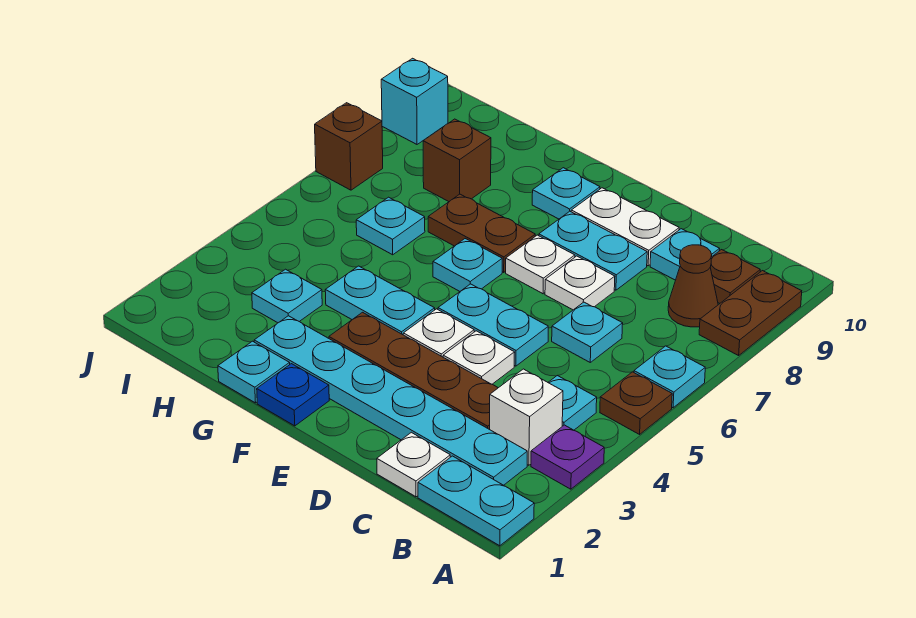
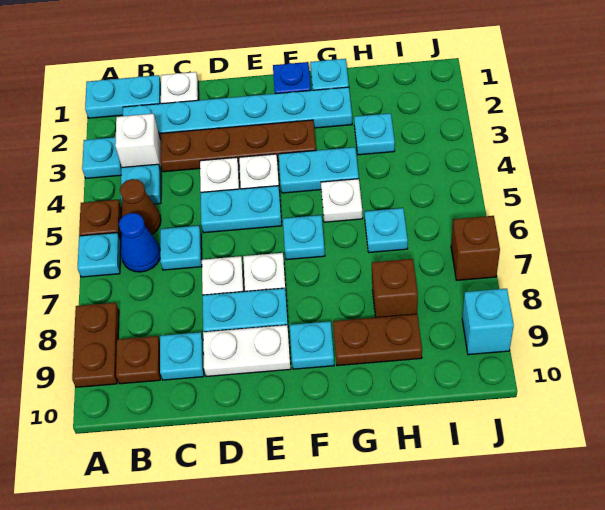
purple 1x1 plate [531,425,604,489] -> cyan 1x1 plate [82,137,122,178]
none -> blue 1x1 cone [119,213,160,272]
brown 1x1 cone [668,245,718,327] -> brown 1x1 cone moved to [120,179,161,234]
brown 1x2 plate [428,194,535,272] -> brown 1x2 plate moved to [333,314,422,366]
none -> white 1x1 plate [321,179,363,222]

